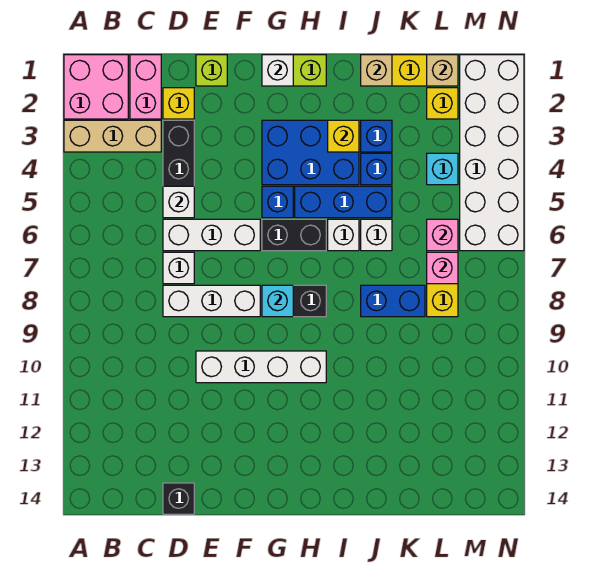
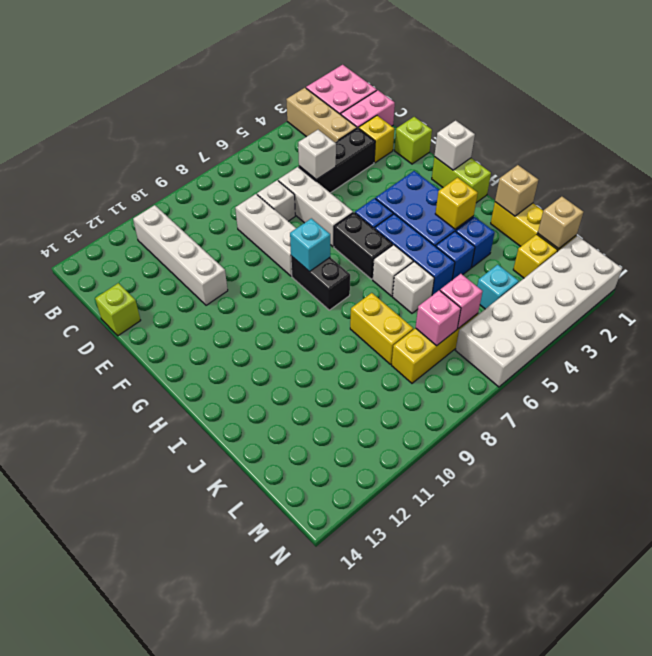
black 1x1 brick [163,483,194,514] -> lime 1x1 brick [95,283,141,336]
white 1x4 brick [196,351,326,383] -> white 1x4 brick moved to [133,205,228,305]
blue 1x2 brick [361,285,425,317] -> yellow 1x2 brick [350,293,413,364]

